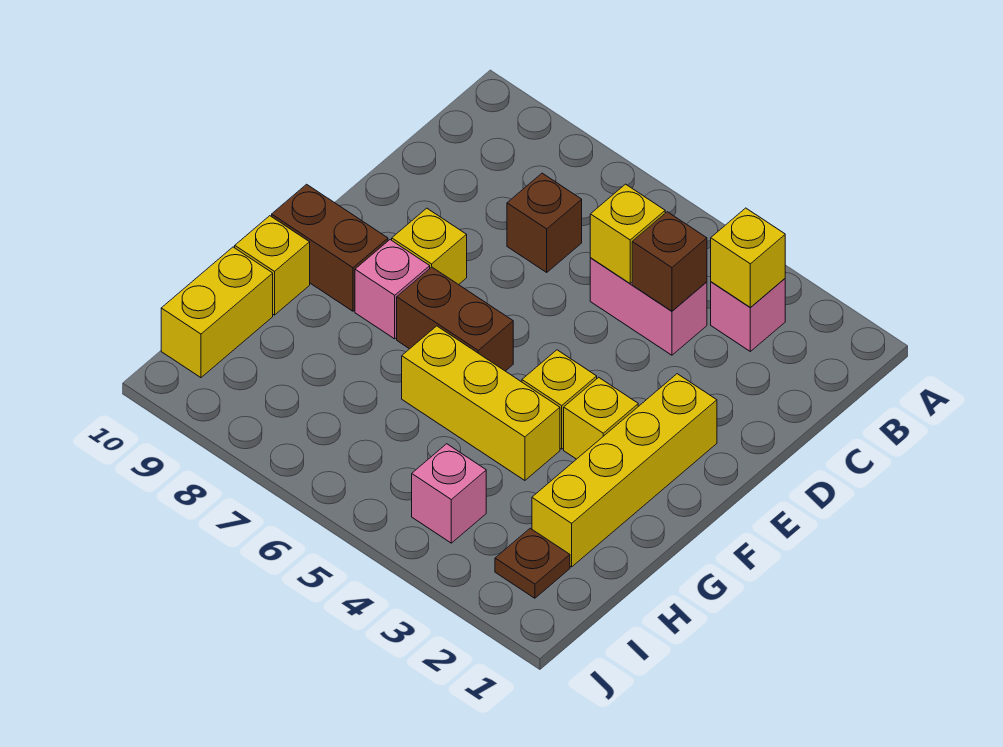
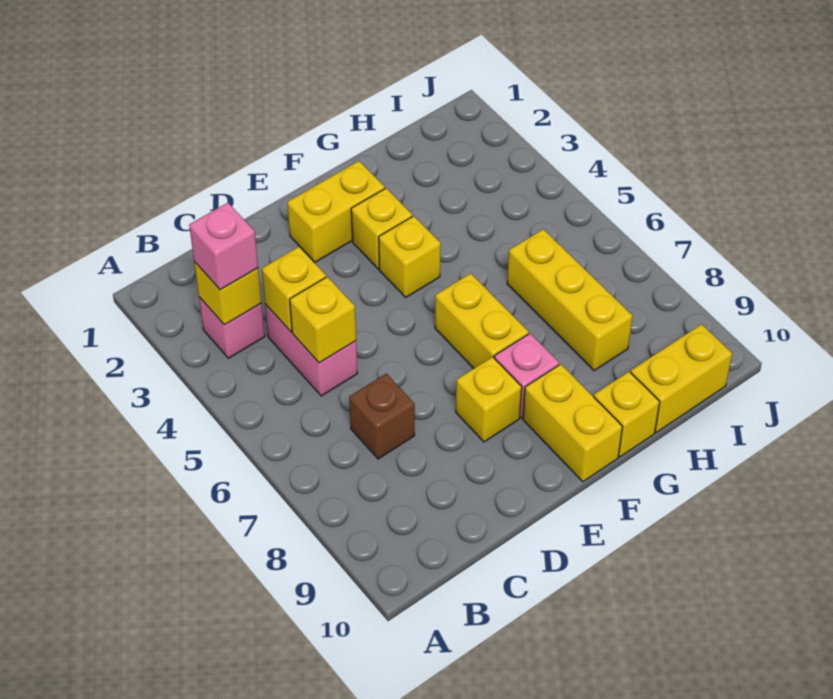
brown 1x1 brick [632,212,707,311] -> yellow 1x1 brick [262,247,326,332]
yellow 1x4 brick [532,374,717,567] -> yellow 1x2 brick [287,161,385,262]
brown 1x2 brick [397,267,513,371] -> yellow 1x2 brick [435,273,529,368]
brown 1x2 brick [272,184,388,311] -> yellow 1x2 brick [523,364,622,482]
yellow 1x3 brick [402,326,560,480] -> yellow 1x3 brick moved to [507,229,632,371]
brown 1x1 plate [495,528,570,598] -> none
pink 1x1 brick [412,444,486,543] -> pink 1x1 brick moved to [189,203,258,290]

